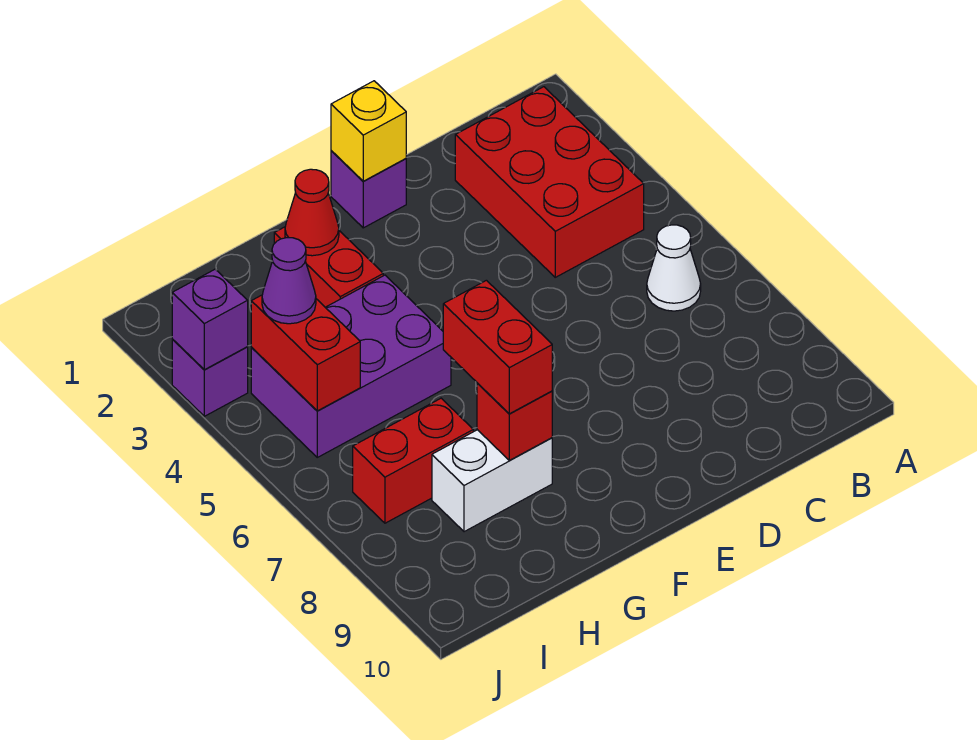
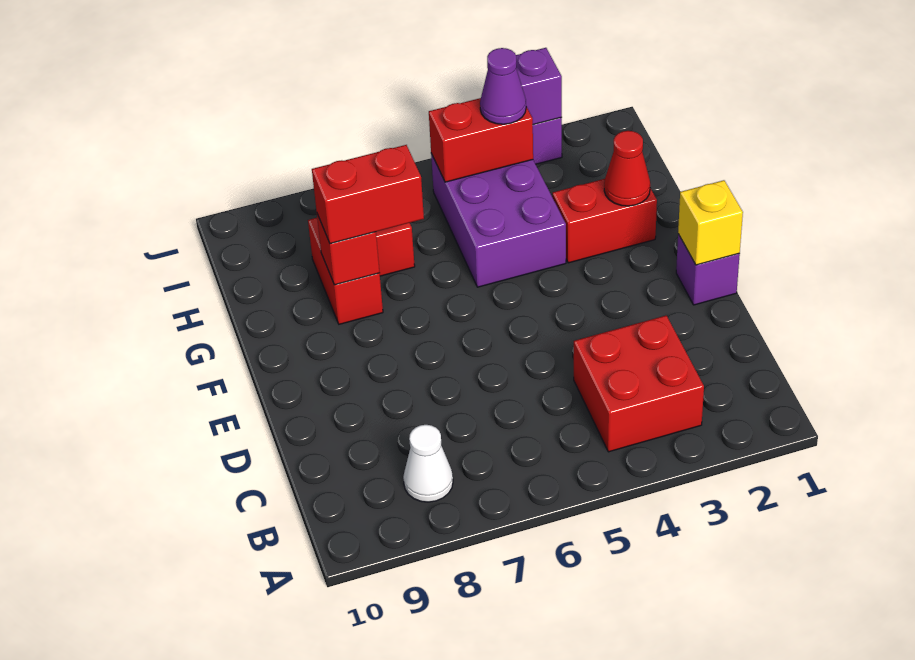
red 2x3 brick [455,87,644,277] -> red 2x2 brick [574,316,704,452]
white 1x1 cone [647,225,701,311] -> white 1x1 cone moved to [403,425,453,502]
white 1x2 brick [432,430,552,532] -> red 1x2 brick [308,218,383,324]

